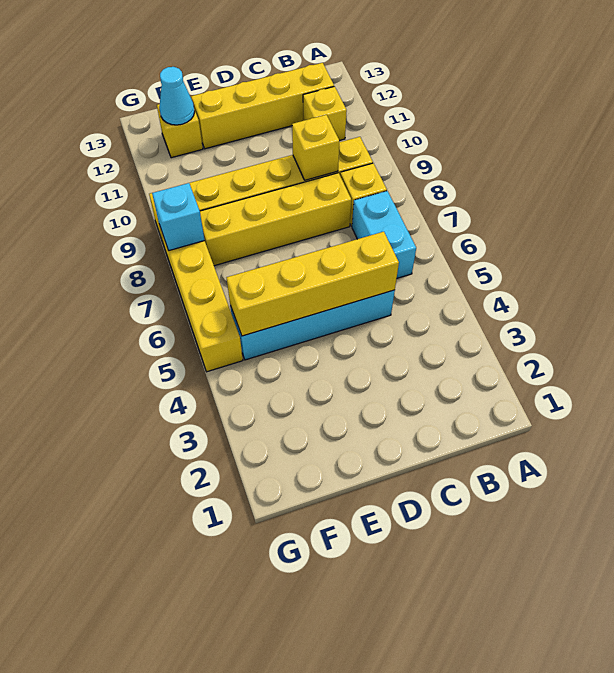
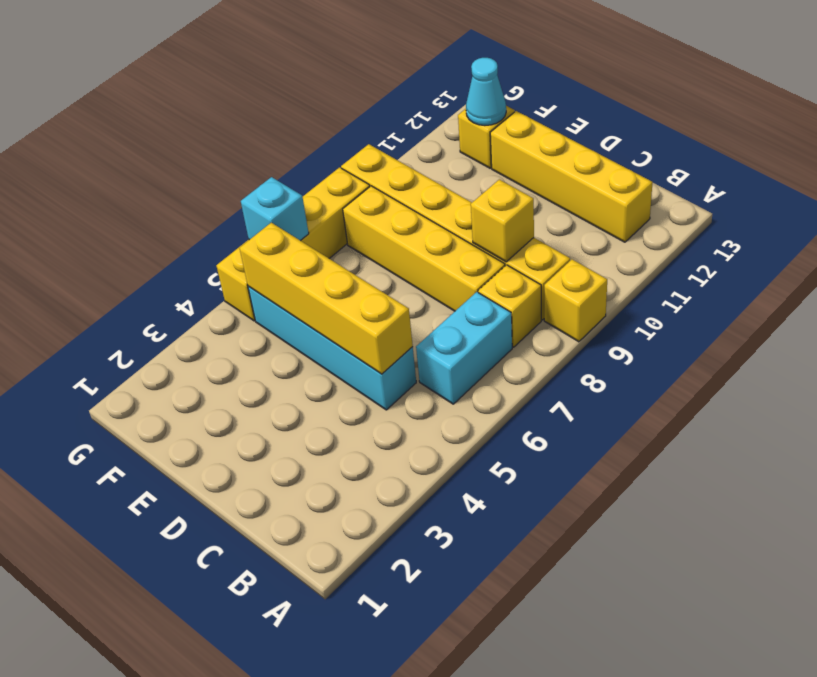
yellow 1x1 brick [303,87,347,141] -> yellow 1x1 brick moved to [544,259,607,342]
cyan 1x1 brick [152,183,205,251] -> cyan 1x1 brick moved to [241,177,309,241]

